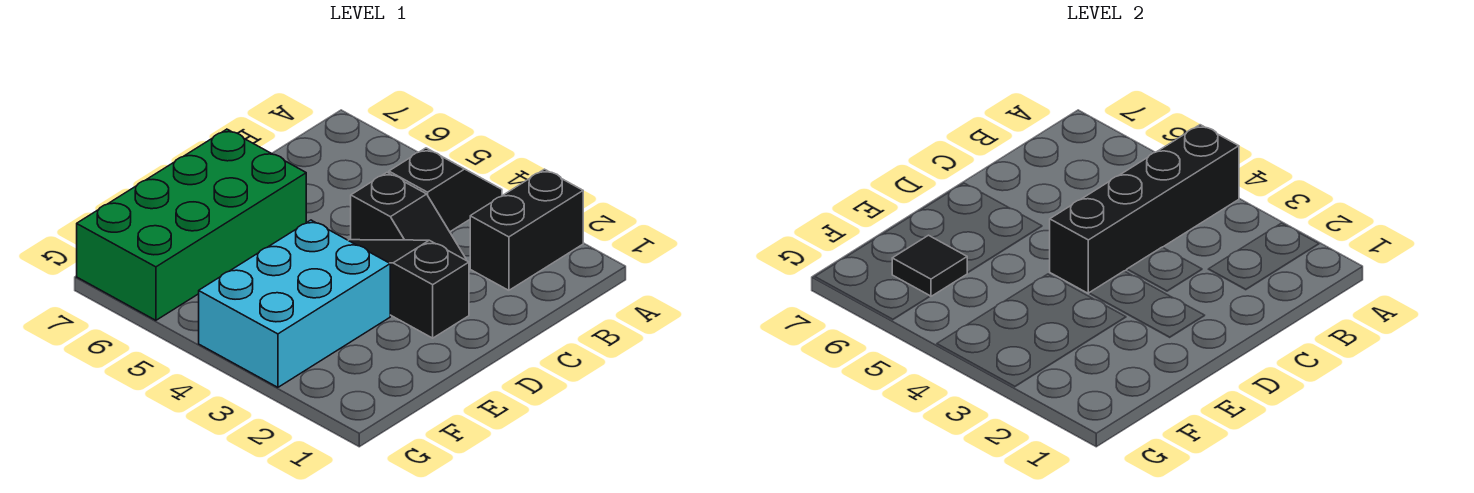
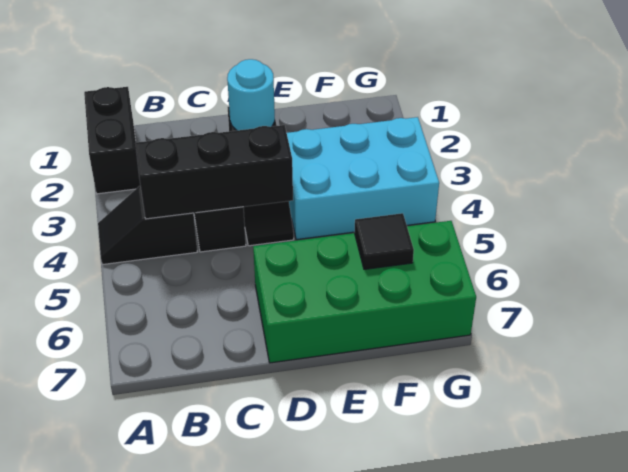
black 1x2 brick [470,169,583,290] -> black 1x2 brick turned to [84,87,140,194]
black 1x4 brick [1050,125,1239,293] -> black 1x3 brick [135,125,293,219]
none -> cyan 1x1 round brick [227,59,275,130]

